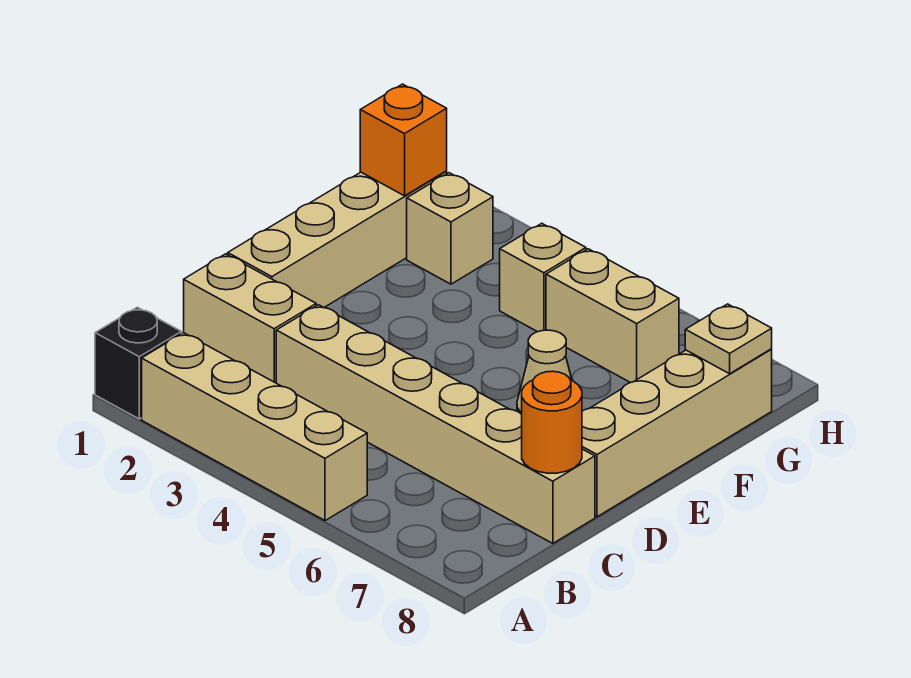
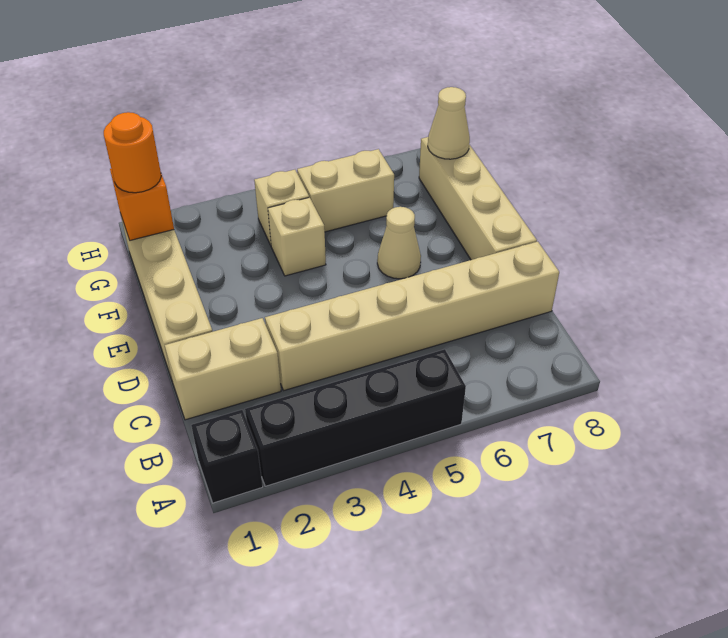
tan 1x4 brick [142,333,367,521] -> black 1x4 brick [245,349,466,486]
orange 1x1 round brick [522,371,582,473] -> orange 1x1 round brick moved to [104,112,161,193]
tan 1x1 brick [407,173,493,284] -> tan 1x1 brick moved to [268,198,326,276]
tan 1x1 plate [685,304,772,374] -> tan 1x1 cone [428,87,470,159]

